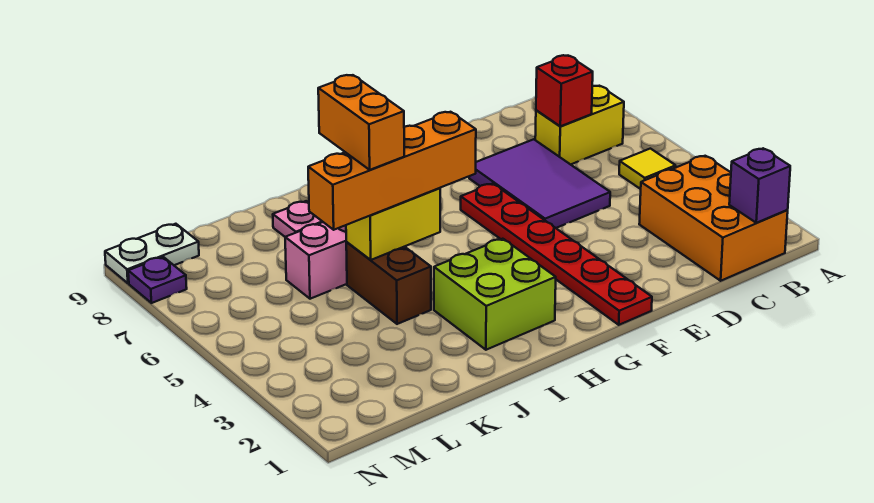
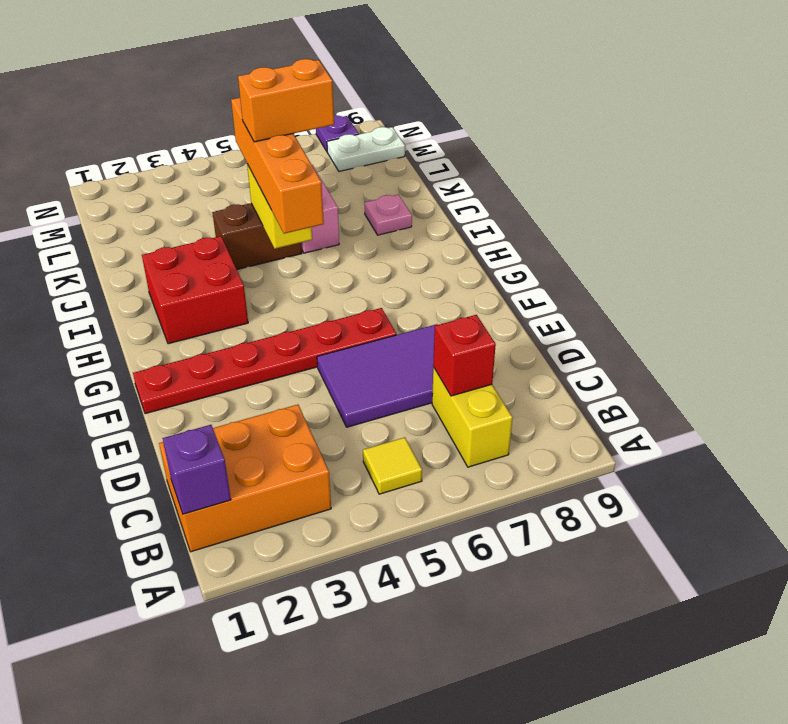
lime 2x2 brick [434,239,556,350] -> red 2x2 brick [142,236,248,344]
white 1x2 plate [105,224,199,283] -> white 1x2 plate turned to [327,127,405,171]

